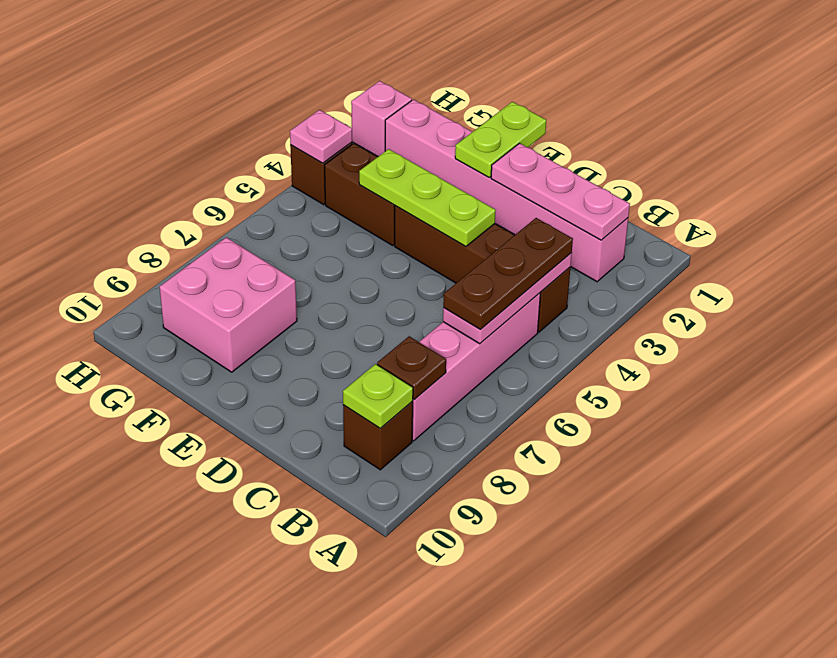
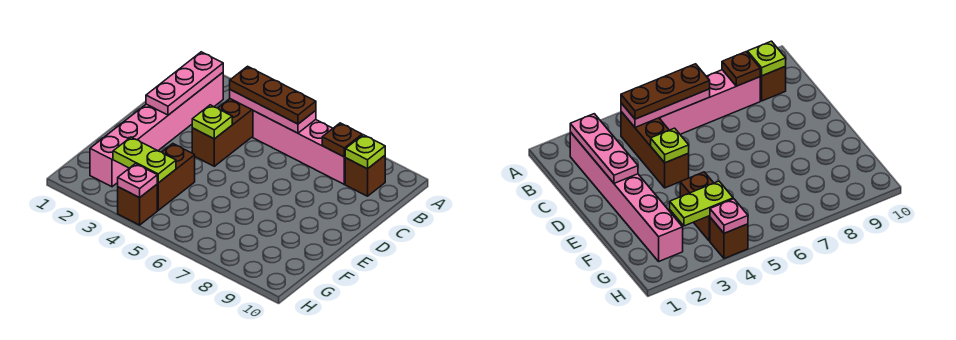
brown 1x4 brick [395,206,570,332] -> brown 1x3 brick [192,99,253,166]
lime 1x3 plate [359,149,496,247] -> lime 1x1 plate [192,105,232,139]
lime 1x2 plate [455,102,546,177] -> lime 1x2 plate moved to [113,137,176,183]
pink 2x2 brick [160,237,297,372] -> none
pink 1x1 brick [351,81,412,157] -> none

